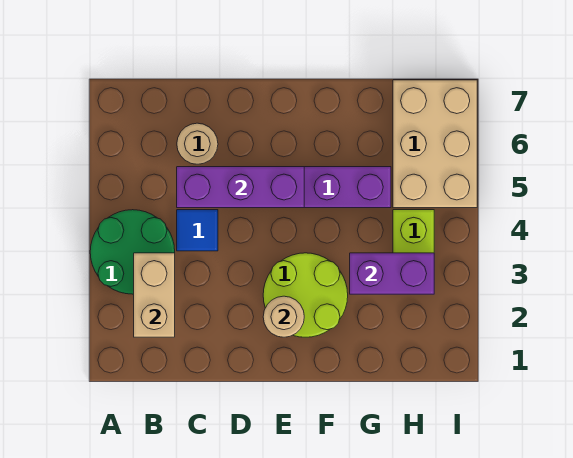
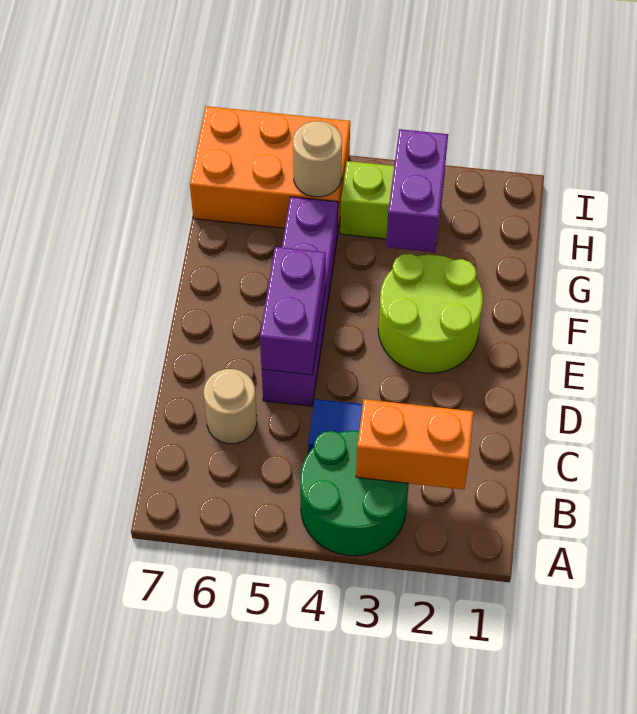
tan 1x2 brick [134,253,175,337] -> orange 1x2 brick [356,399,474,490]
purple 1x3 brick [177,167,304,208] -> purple 1x2 brick [260,247,326,375]
tan 1x1 round brick [263,296,304,337] -> tan 1x1 round brick moved to [293,121,342,197]
tan 2x3 brick [393,80,477,208] -> orange 2x3 brick [190,106,350,231]

